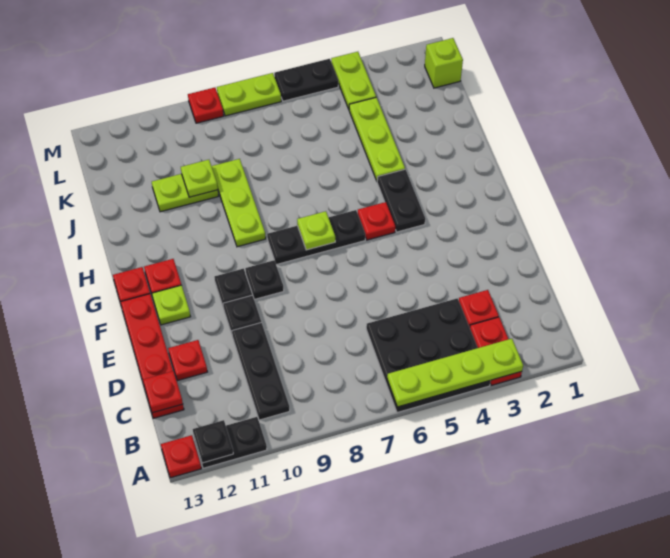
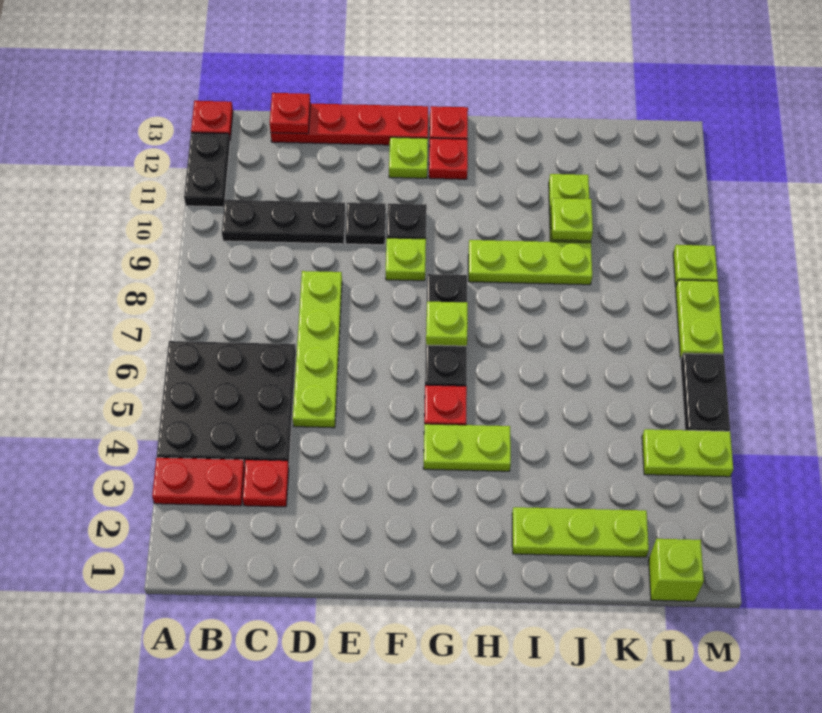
lime 1x4 plate [387,339,523,407] -> lime 1x4 plate moved to [293,271,342,428]
black 1x1 plate [193,420,233,463] -> none
red 1x1 plate [168,340,207,381] -> none
black 1x1 plate [245,260,284,299] -> lime 1x1 plate [386,238,426,281]
black 1x2 plate [377,169,425,232] -> lime 1x2 plate [423,424,511,471]
lime 1x3 plate [349,97,405,181] -> lime 1x3 plate moved to [512,507,649,557]
red 1x1 plate [188,88,224,123] -> lime 1x1 plate [673,245,718,286]

